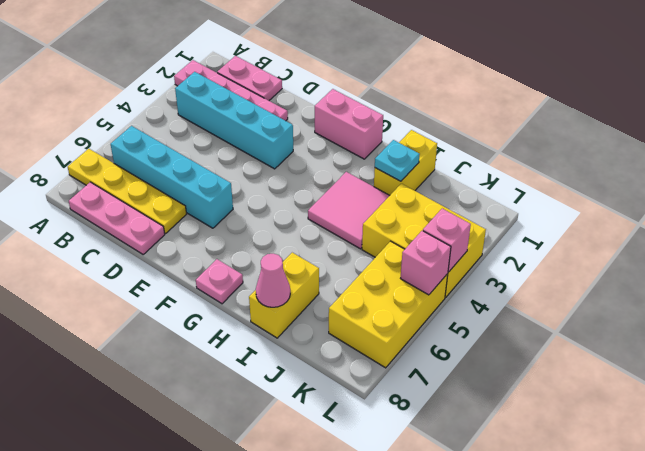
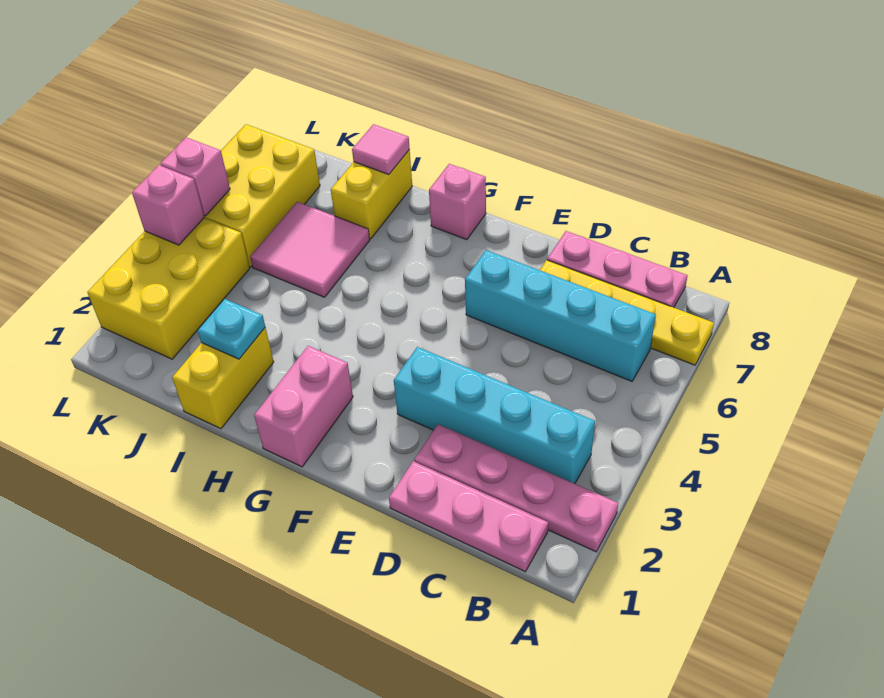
pink 1x2 plate [217,56,282,101] -> pink 1x3 plate [389,461,548,572]
pink 1x2 brick [315,89,383,159] -> pink 1x2 brick turned to [254,346,353,467]
pink 1x1 plate [196,259,243,304] -> pink 1x1 brick [429,164,486,240]
pink 2x2 tile [308,172,390,249] -> pink 2x2 tile moved to [250,202,370,297]
pink 1x1 cone [256,254,290,307] -> pink 1x1 tile [352,124,410,175]
yellow 2x3 brick [362,184,486,298] -> yellow 2x3 brick turned to [87,218,250,359]

